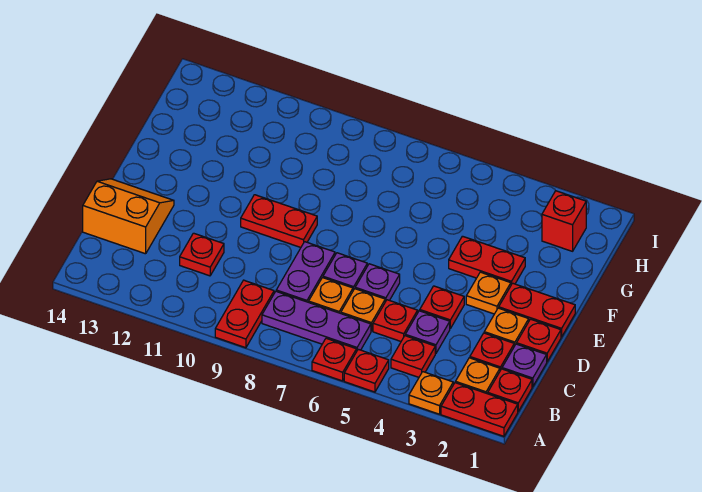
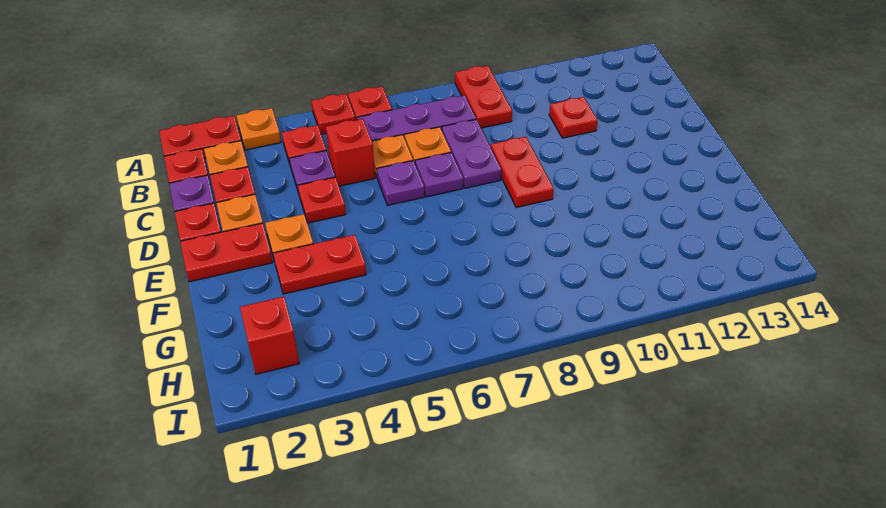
red 1x1 plate [373,300,418,341] -> red 1x1 brick [326,119,375,186]
orange 2x2 slope [83,179,174,254] -> none
red 1x2 plate [241,195,317,247] -> red 1x2 plate turned to [491,137,554,207]

